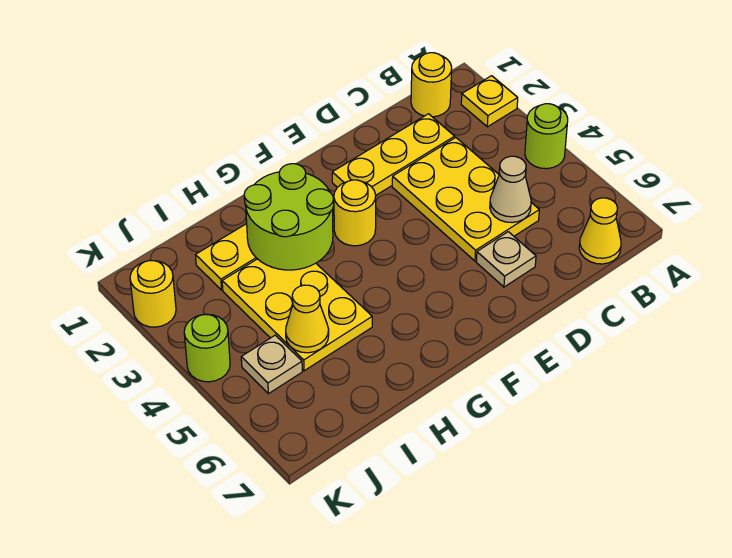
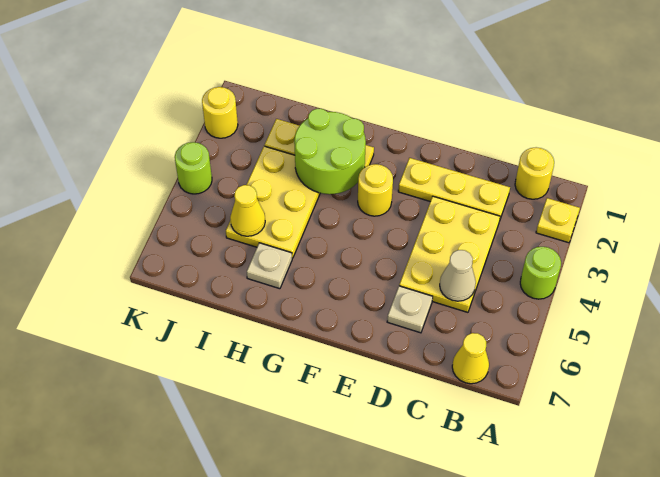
tan 1x1 plate [241,335,302,394] -> tan 1x1 plate moved to [247,243,292,289]

